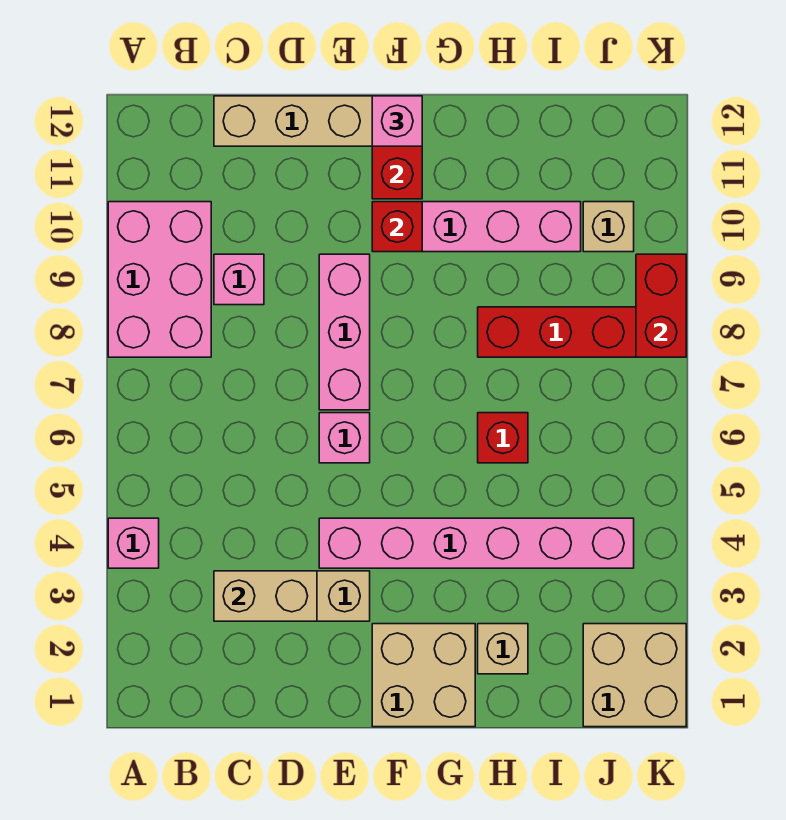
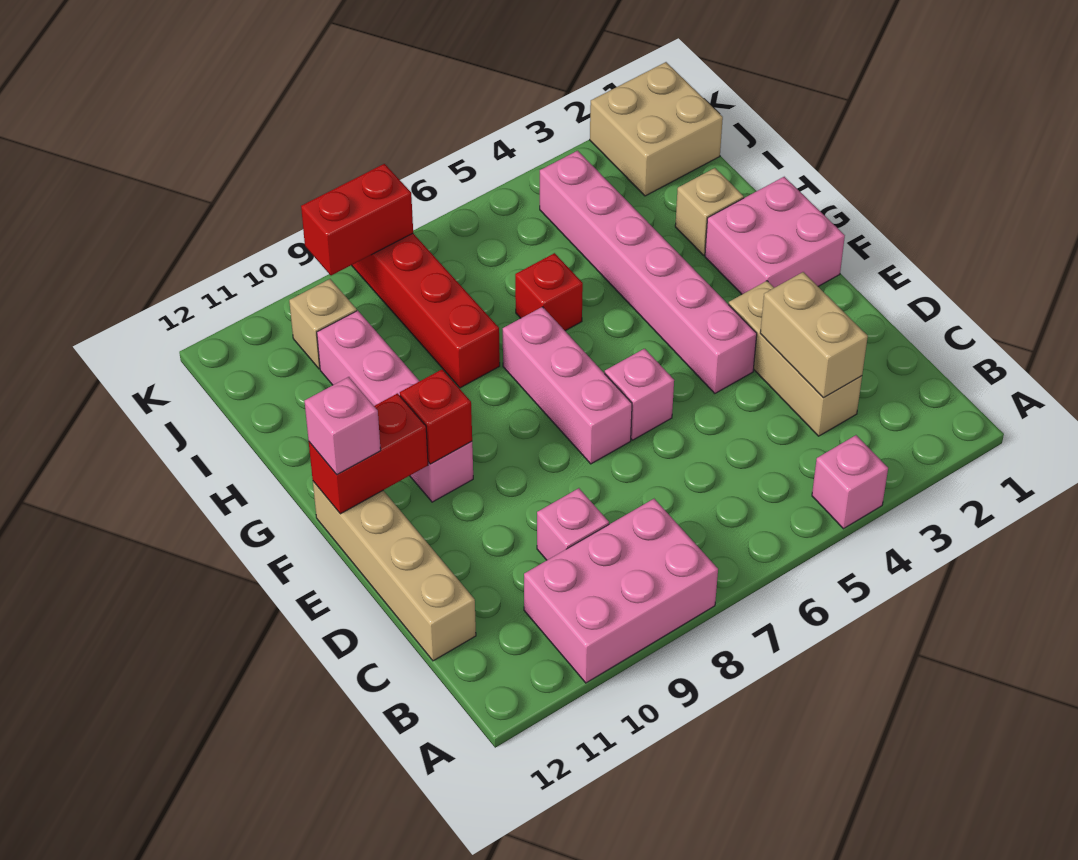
pink 1x3 brick [319,254,370,410] -> pink 1x3 brick turned to [503,307,632,464]
tan 2x2 brick [372,624,475,727] -> pink 2x2 brick [705,177,845,294]

